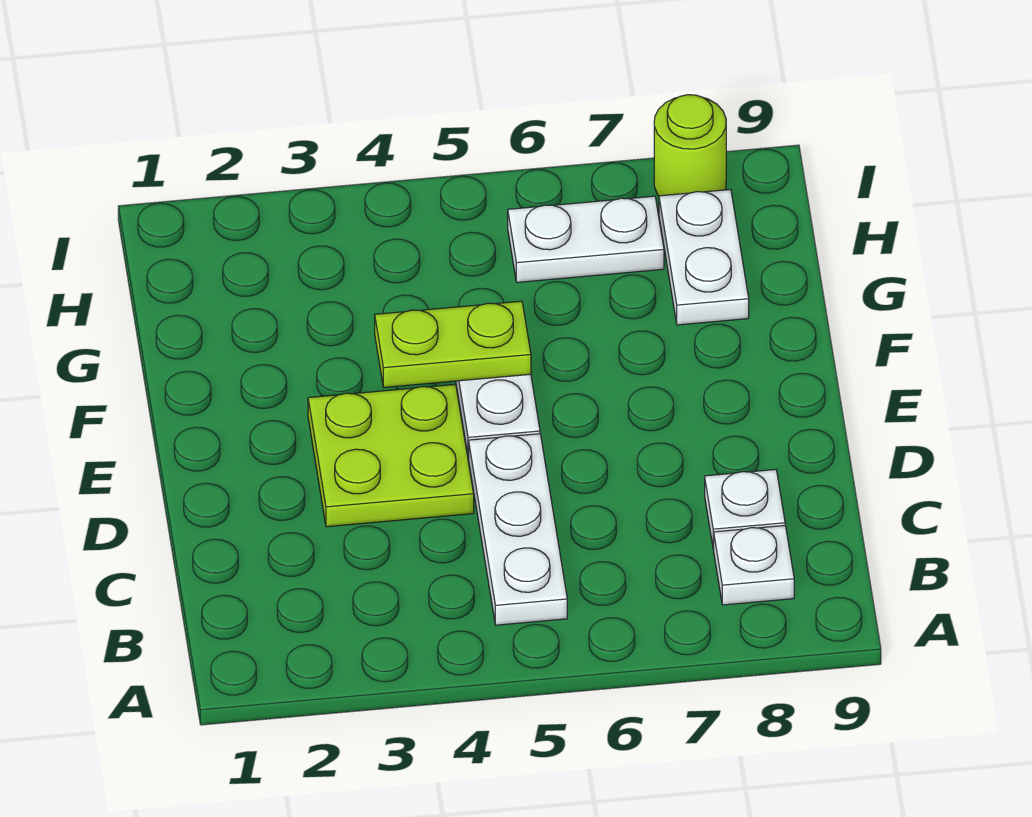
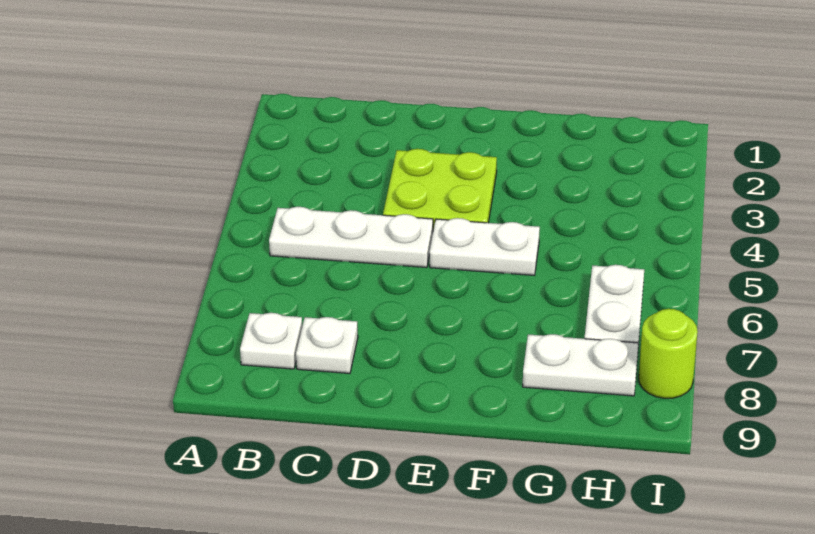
lime 1x2 plate [375,301,531,387] -> none

